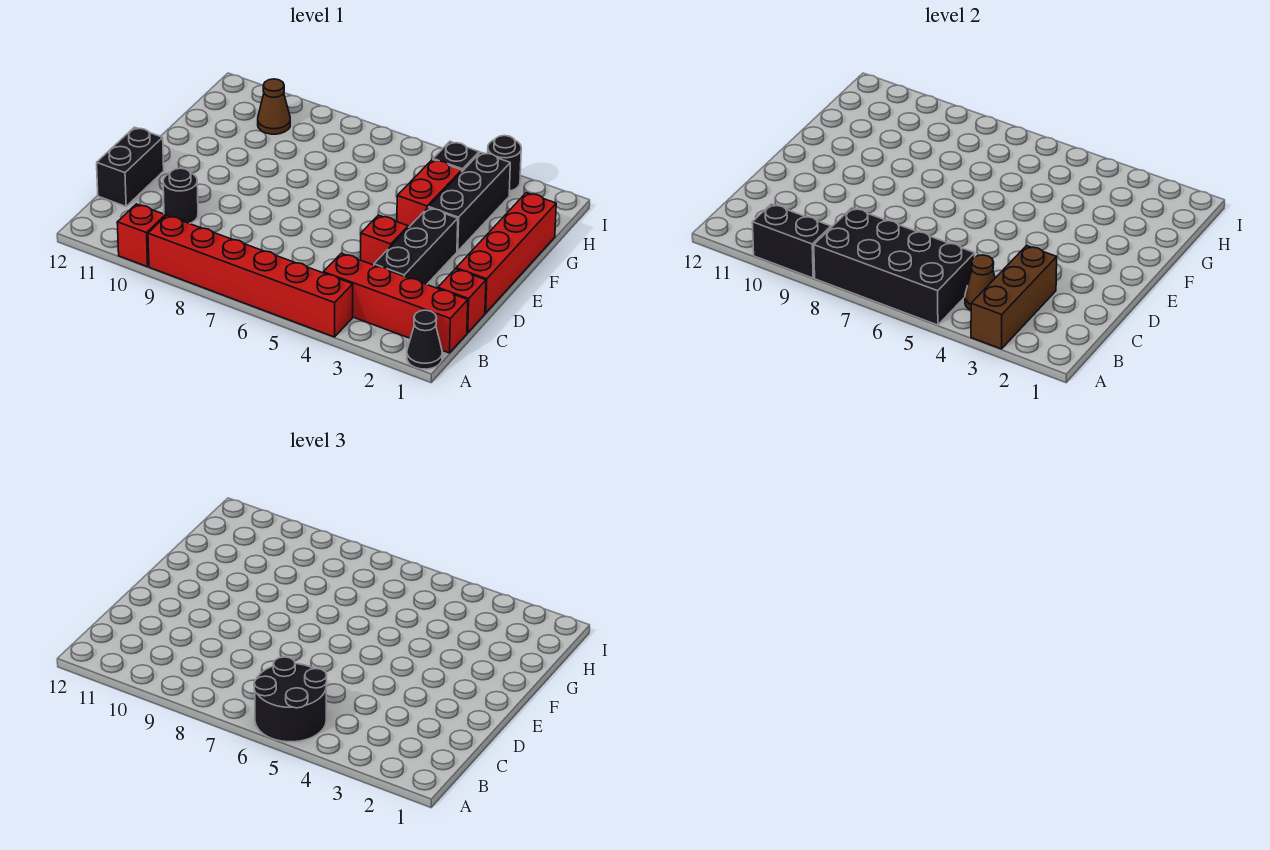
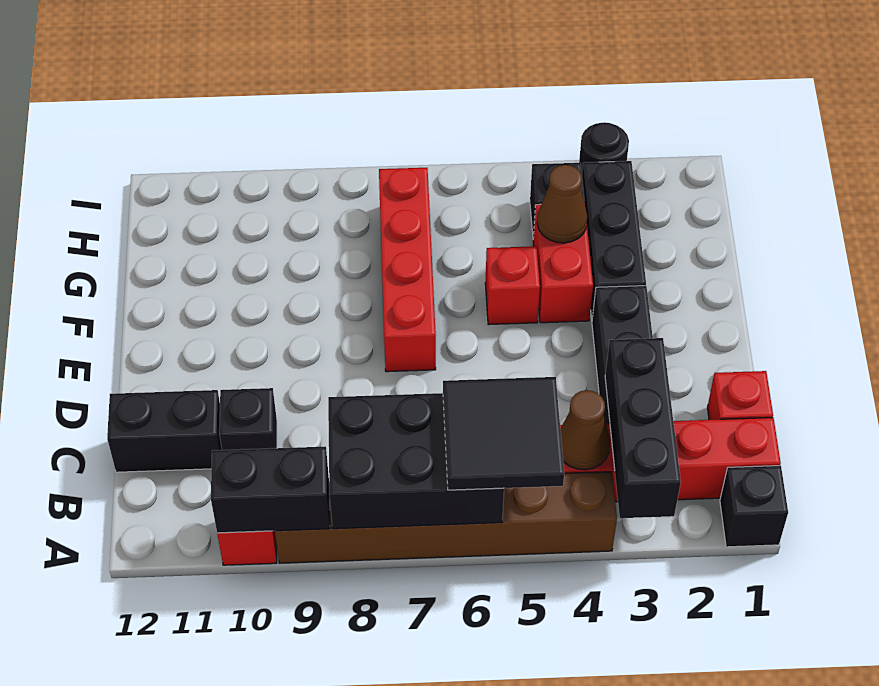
black 1x1 cone [407,310,442,369] -> black 1x1 brick [720,466,788,547]
brown 1x3 brick [971,246,1057,349] -> black 1x3 brick [605,338,681,518]
red 1x6 brick [148,215,353,337] -> brown 1x6 brick [275,472,617,563]
black 2x4 brick [814,208,975,325] -> black 2x3 brick [328,393,504,529]
black 2x2 round brick [254,657,327,742] -> black 2x2 tile [443,377,564,490]
black 1x1 round brick [163,168,198,223] -> black 1x1 brick [219,388,277,450]
black 1x2 brick [97,127,164,206] -> black 1x2 brick turned to [107,390,222,472]
red 1x4 brick [456,193,556,313] -> red 1x4 brick moved to [379,168,436,372]
red 1x1 brick [361,215,408,265] -> red 1x1 brick moved to [485,246,540,325]
brown 1x1 cone [258,79,290,134] -> brown 1x1 cone moved to [537,165,587,243]

